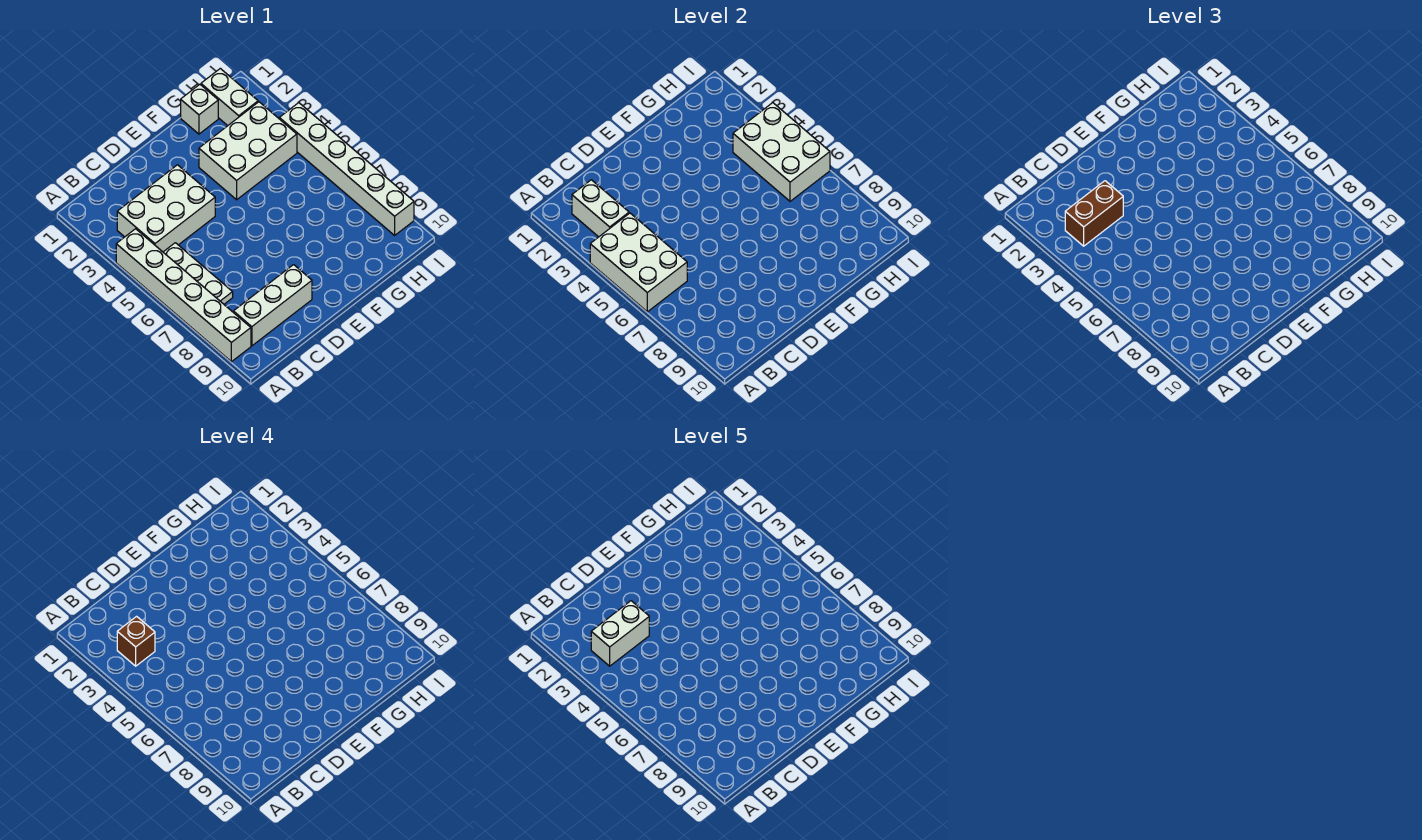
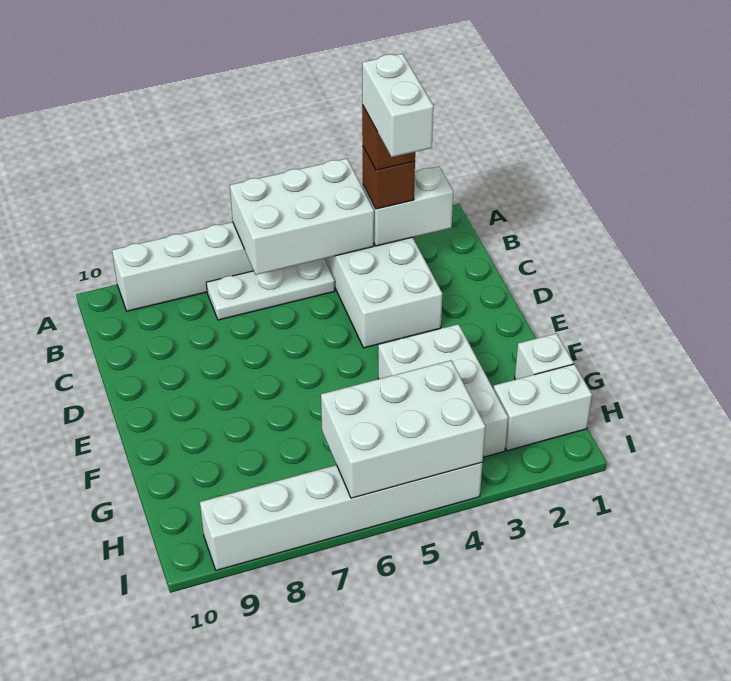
brown 1x2 brick [1065,181,1123,246] -> brown 1x1 brick [363,147,415,209]
white 1x3 brick [233,265,312,346] -> none

